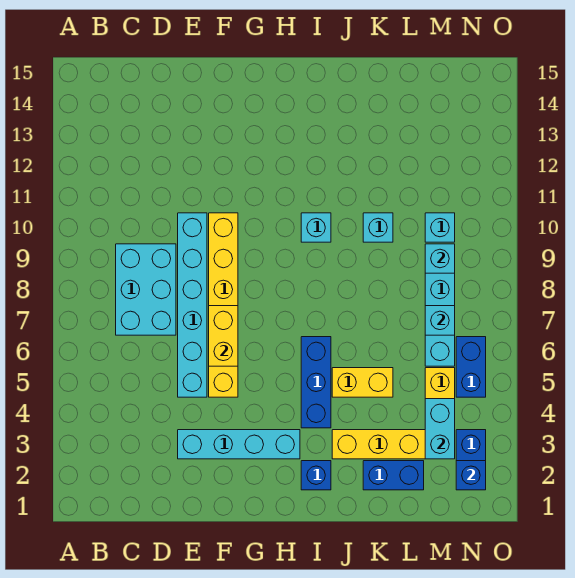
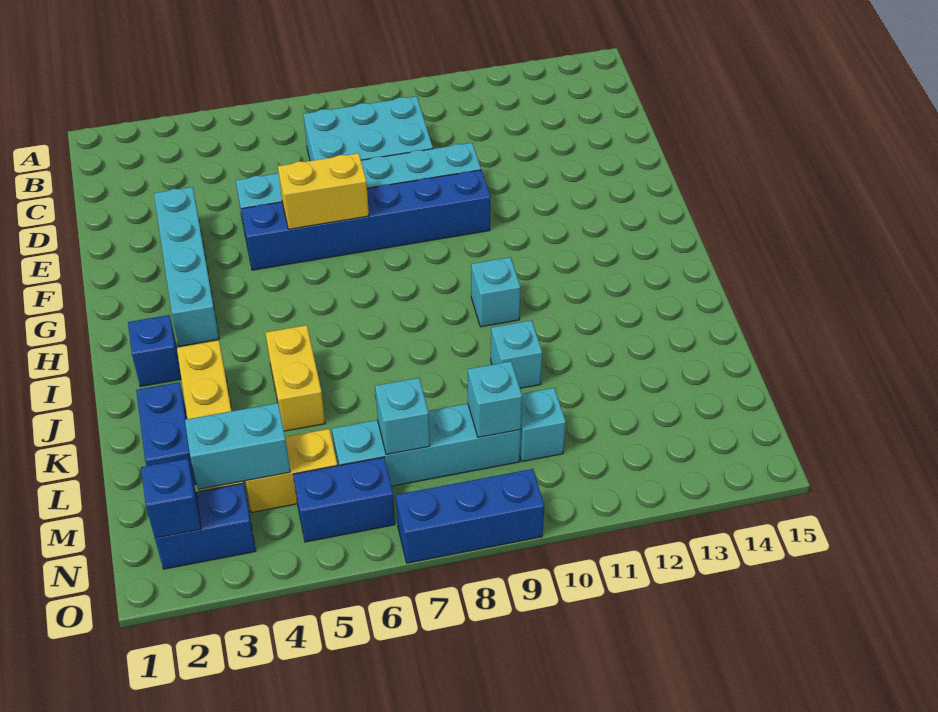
yellow 1x6 brick [209,213,238,397] -> blue 1x6 brick [241,170,490,270]
blue 1x3 brick [301,337,331,428] -> blue 1x3 brick moved to [396,469,544,563]

